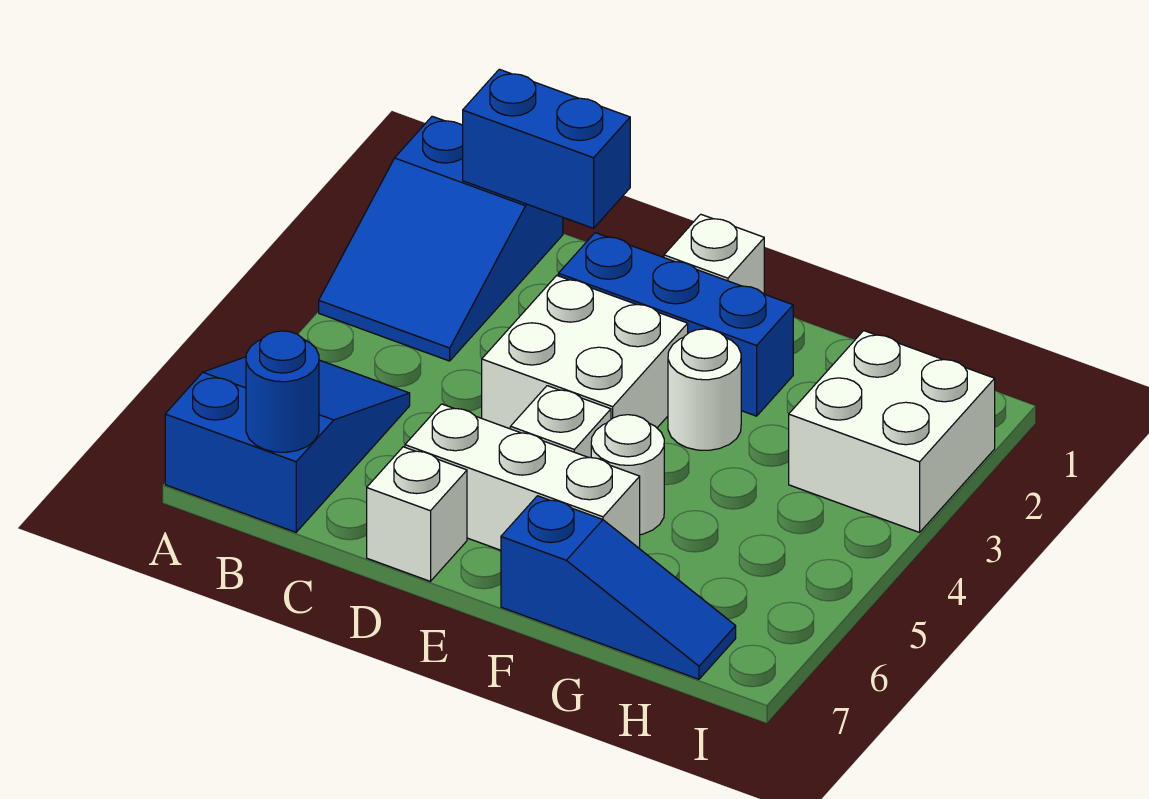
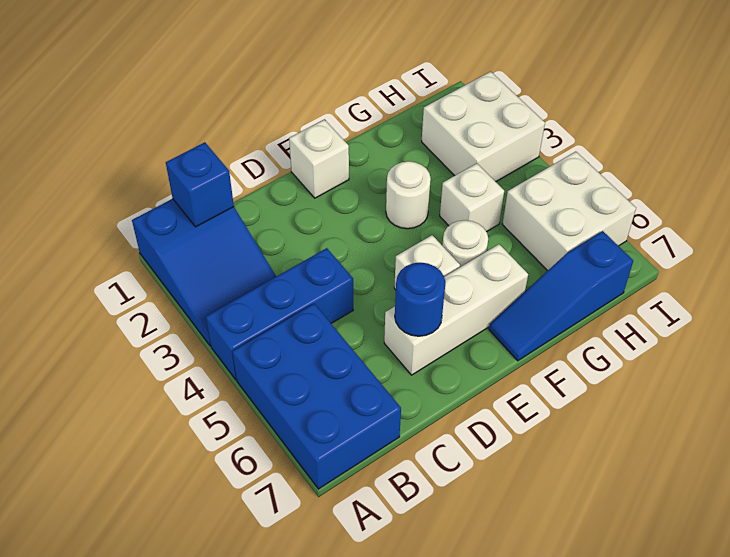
blue 2x3 slope [165,357,410,532] -> blue 2x3 brick [232,304,401,489]
blue 1x2 brick [463,69,630,228] -> blue 1x1 brick [166,142,234,227]
blue 1x1 round brick [246,331,319,452] -> blue 1x1 round brick moved to [395,262,445,336]
blue 1x3 brick [558,233,793,416] -> blue 1x3 brick moved to [206,248,353,380]
white 2x2 brick [482,276,688,429] -> white 2x2 brick moved to [502,152,636,271]
white 1x1 brick [367,447,467,581] -> white 1x1 brick moved to [440,163,504,232]
blue 1x3 slope [501,496,736,679] -> blue 1x3 slope turned to [489,231,633,361]

